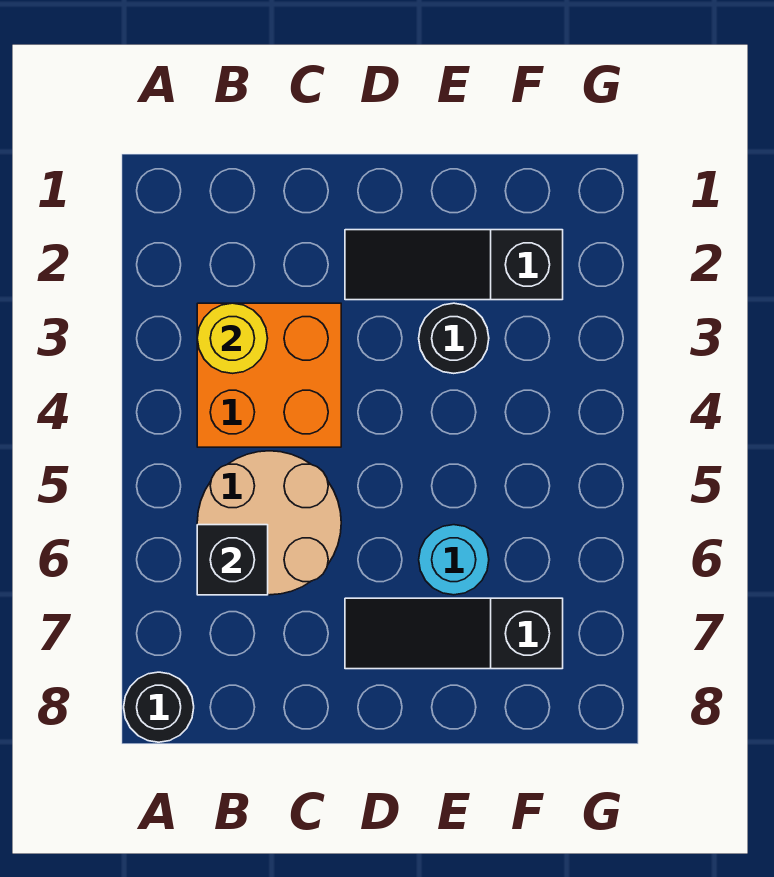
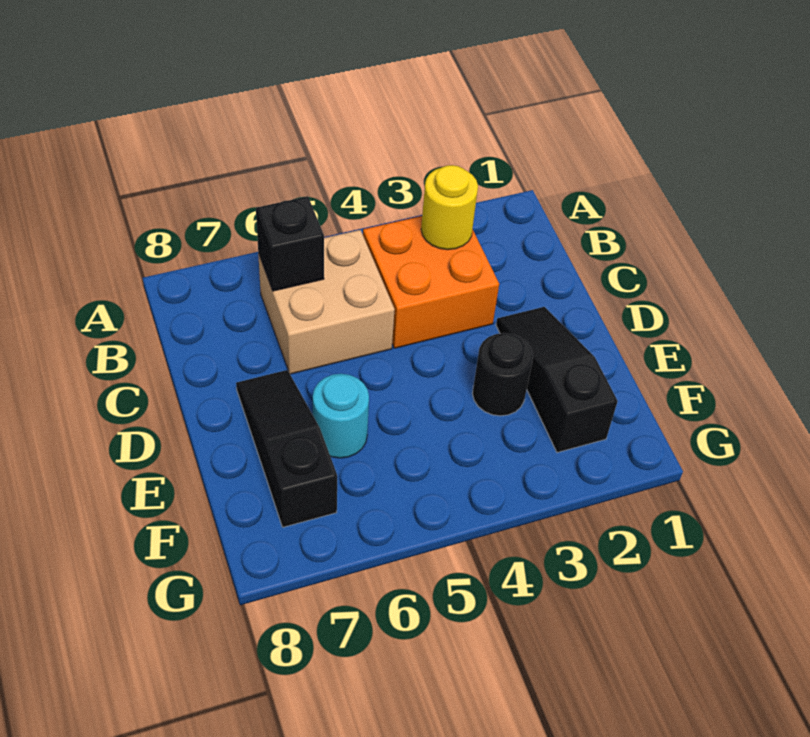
black 1x1 round brick [124,672,194,742] -> none
tan 2x2 round brick [197,451,341,595] -> tan 2x2 brick [258,230,395,374]

